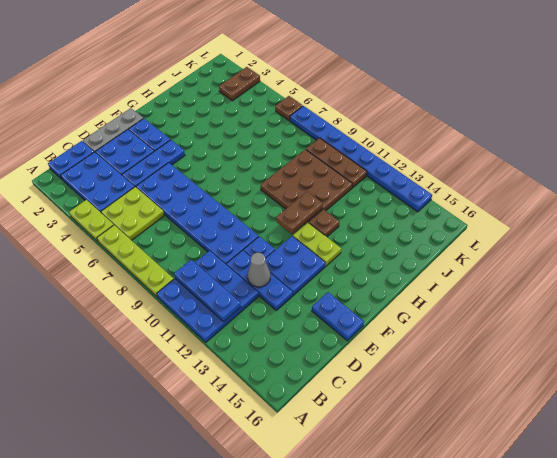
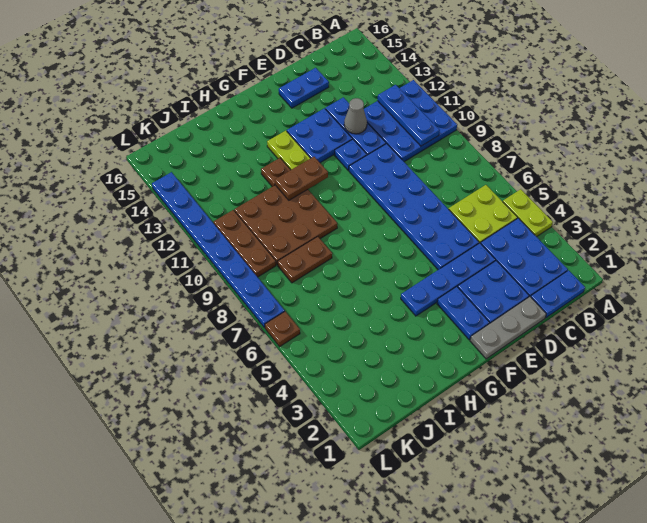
lime 1x4 plate [97,225,174,297] -> none
blue 1x3 plate [122,140,185,187] -> blue 1x4 plate [401,243,495,316]
blue 1x2 plate [312,292,364,341] -> blue 1x2 plate turned to [279,68,329,108]
brown 1x2 plate [219,67,260,101] -> brown 1x2 plate moved to [278,237,332,283]

